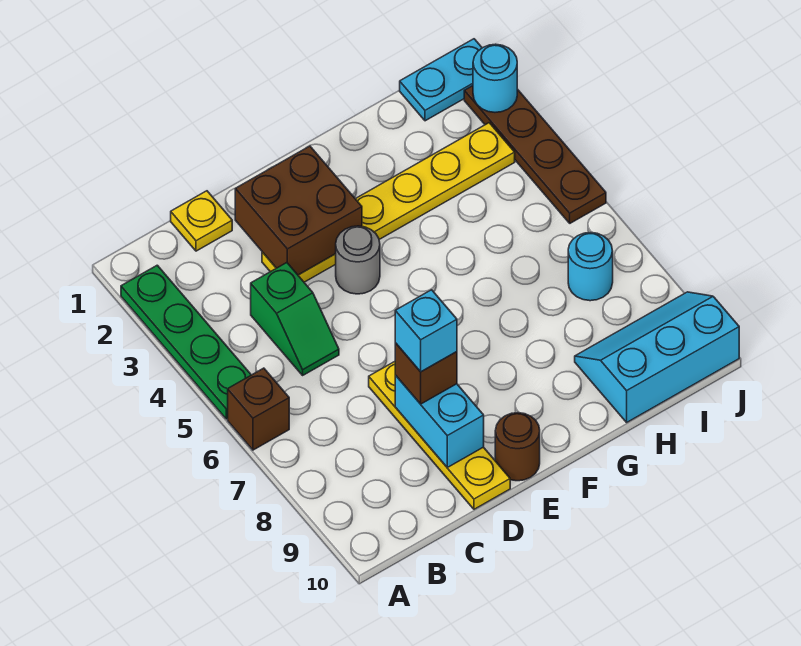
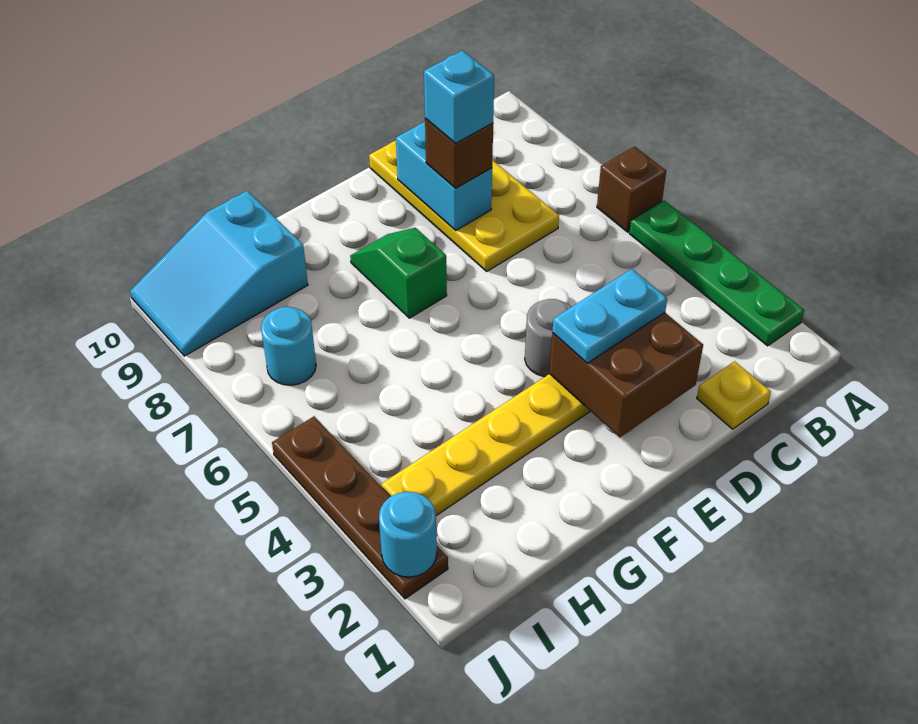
green 1x2 slope [251,263,339,375] -> green 1x2 slope moved to [350,228,447,318]
yellow 1x4 plate [369,362,510,509] -> yellow 2x4 plate [369,141,559,271]
brown 1x1 round brick [495,413,540,481] -> none
cyan 2x3 slope [575,292,739,422] -> cyan 2x3 slope turned to [130,191,308,356]
cyan 1x2 plate [400,39,482,121] -> cyan 1x2 plate moved to [552,269,667,363]

